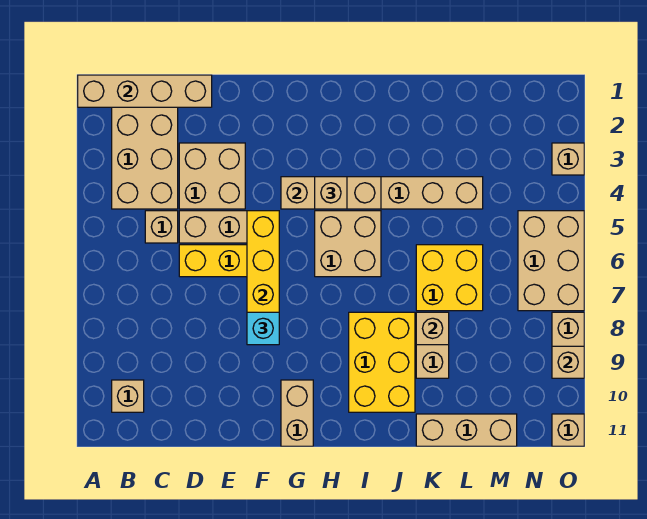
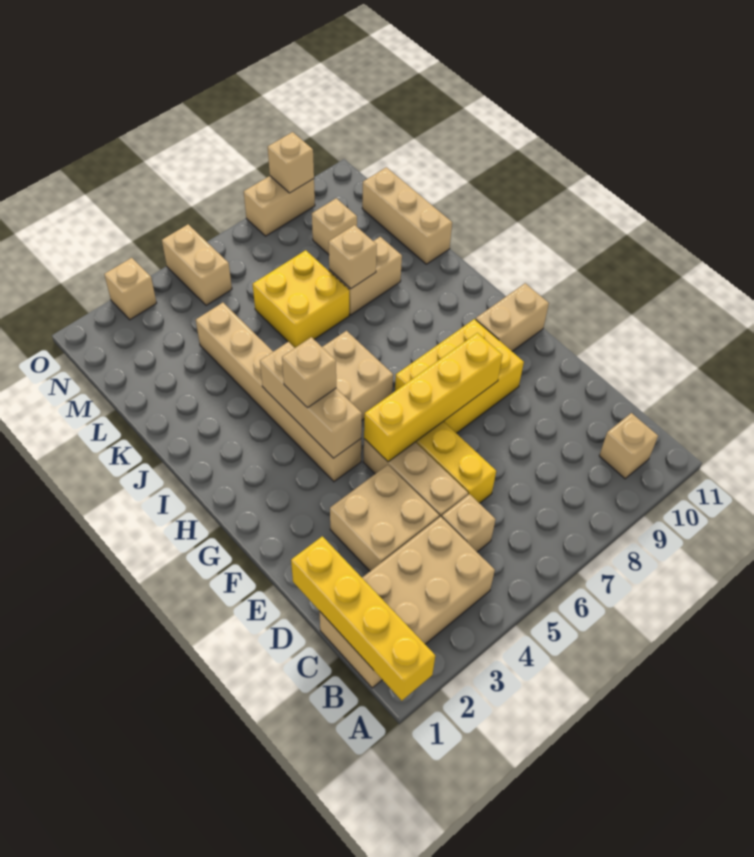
tan 1x4 brick [78,75,212,107] -> yellow 1x4 brick [291,536,435,701]
cyan 1x1 brick [247,312,279,345] -> none
yellow 2x3 brick [349,312,415,412] -> yellow 2x3 brick moved to [395,319,524,433]
tan 2x3 brick [518,211,584,311] -> tan 1x2 brick [162,224,232,305]
tan 1x1 brick [552,414,584,446] -> tan 1x1 brick moved to [312,198,357,255]

